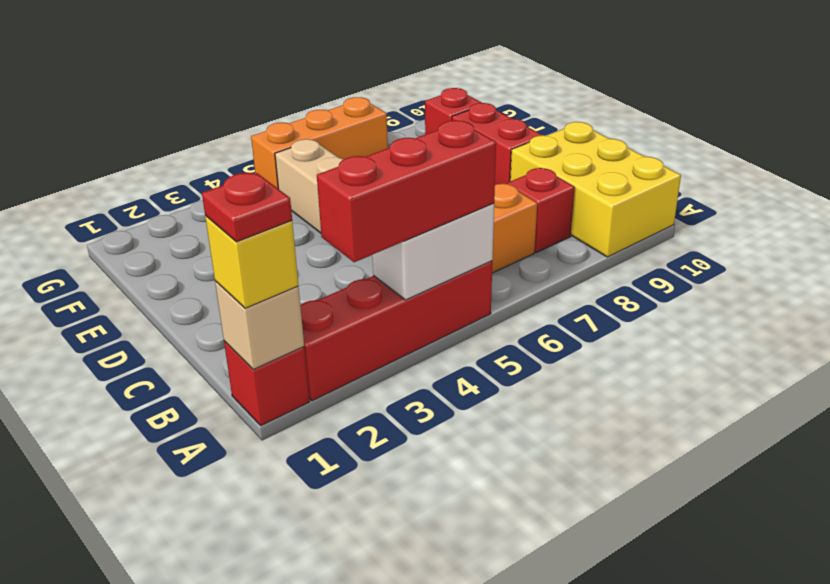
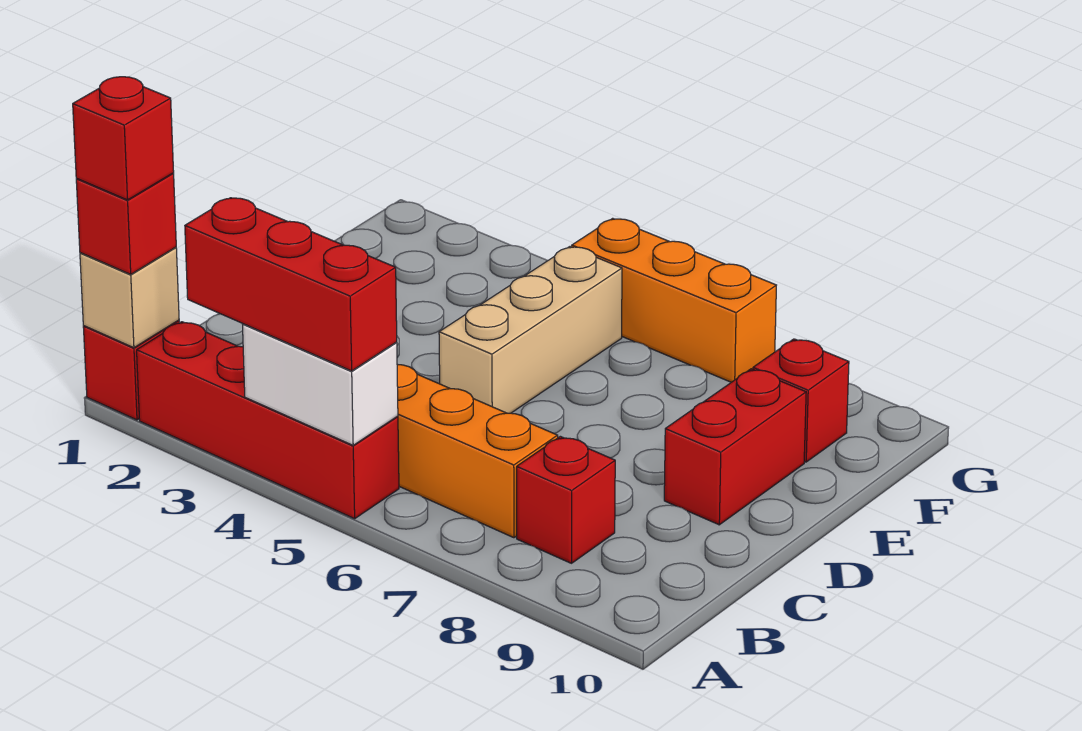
yellow 1x1 brick [205,216,299,308] -> red 1x1 brick [76,173,176,274]
red 1x1 plate [202,173,292,242] -> red 1x1 brick [73,77,174,200]
yellow 2x3 brick [510,122,681,257] -> none

